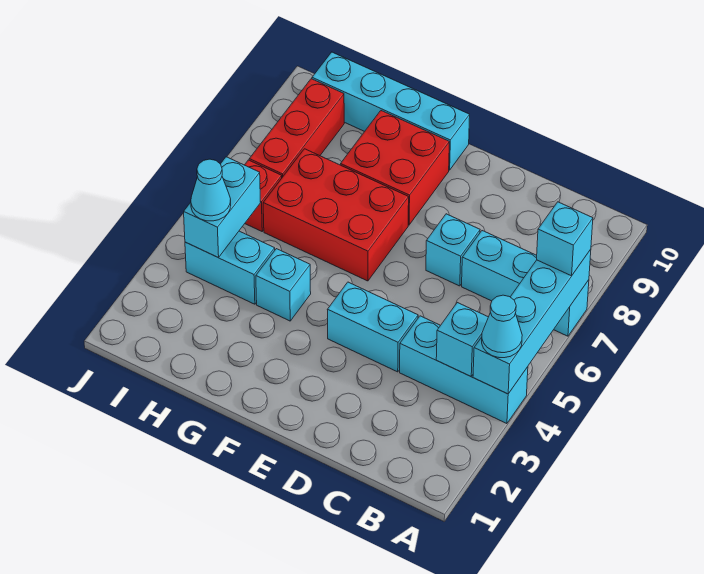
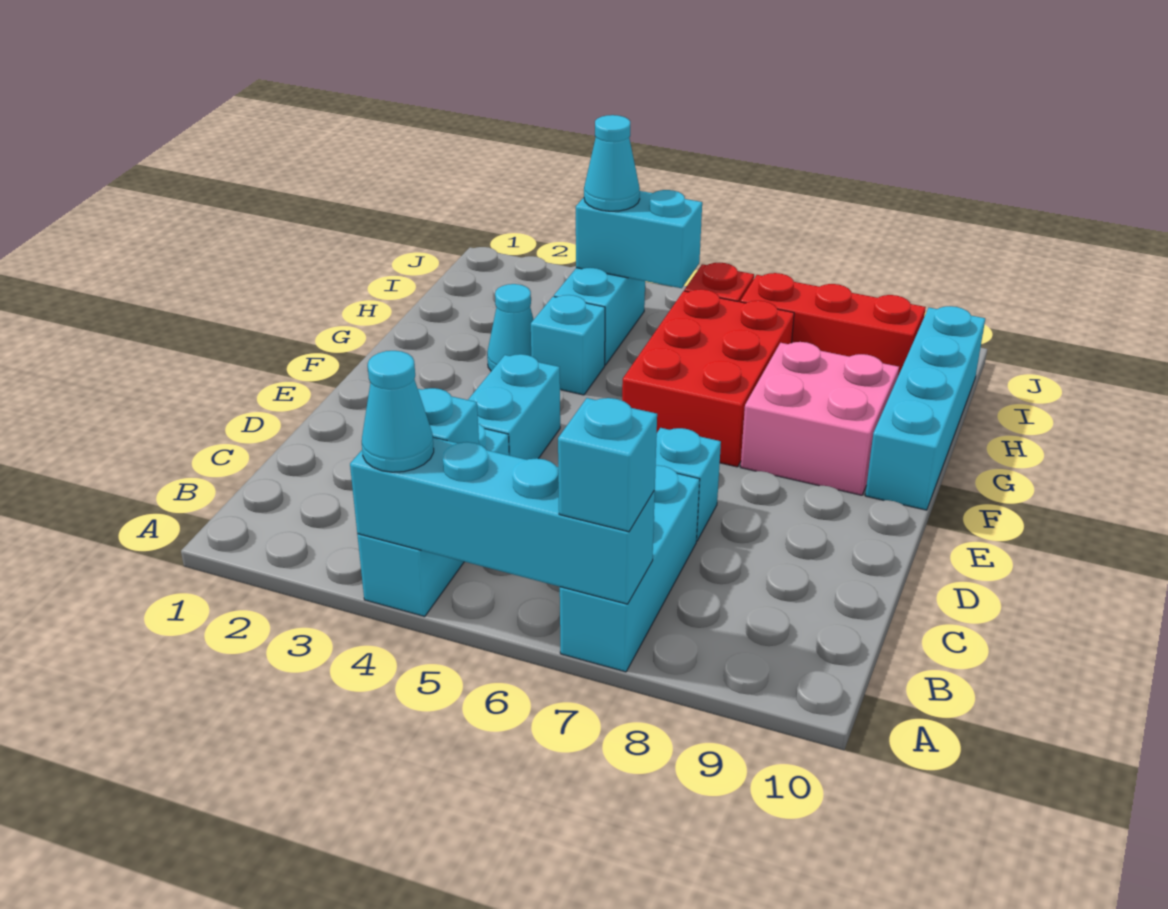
red 2x2 brick [341,111,449,225] -> pink 2x2 brick [741,342,899,495]
none -> cyan 1x1 cone [487,284,534,371]

